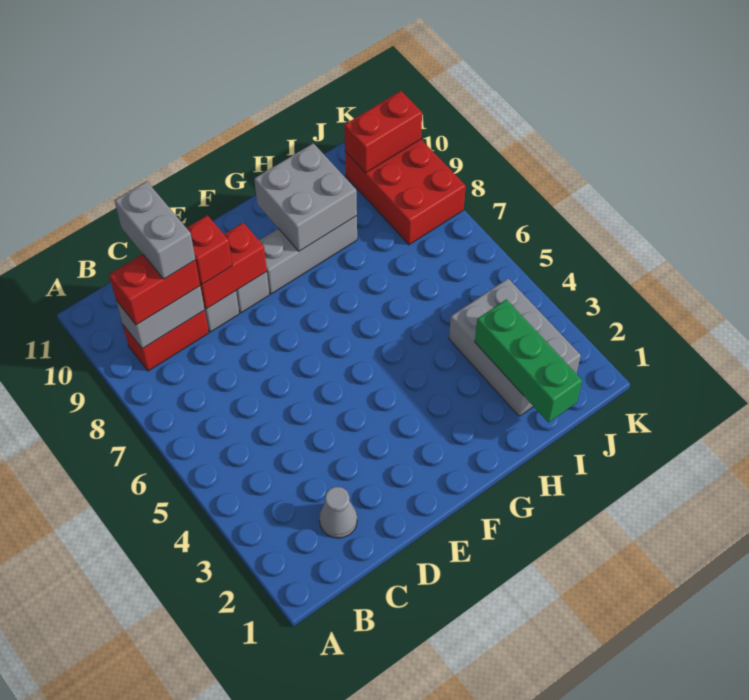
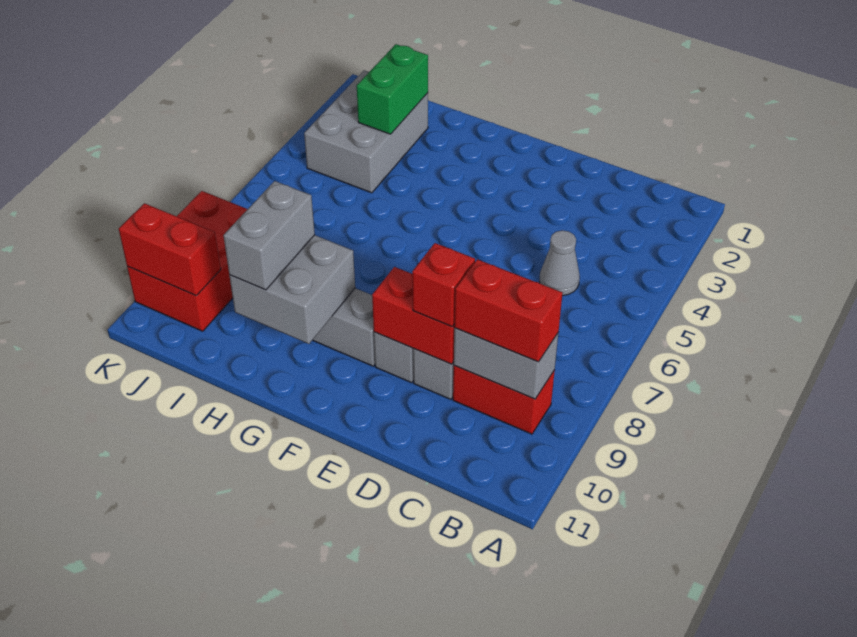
grey 1x1 cone [319,487,357,538] -> grey 1x1 cone moved to [540,230,580,296]
grey 1x2 brick [114,181,195,279] -> grey 1x2 brick moved to [223,181,315,290]
green 1x3 brick [475,299,582,422] -> green 1x2 brick [357,44,428,134]

